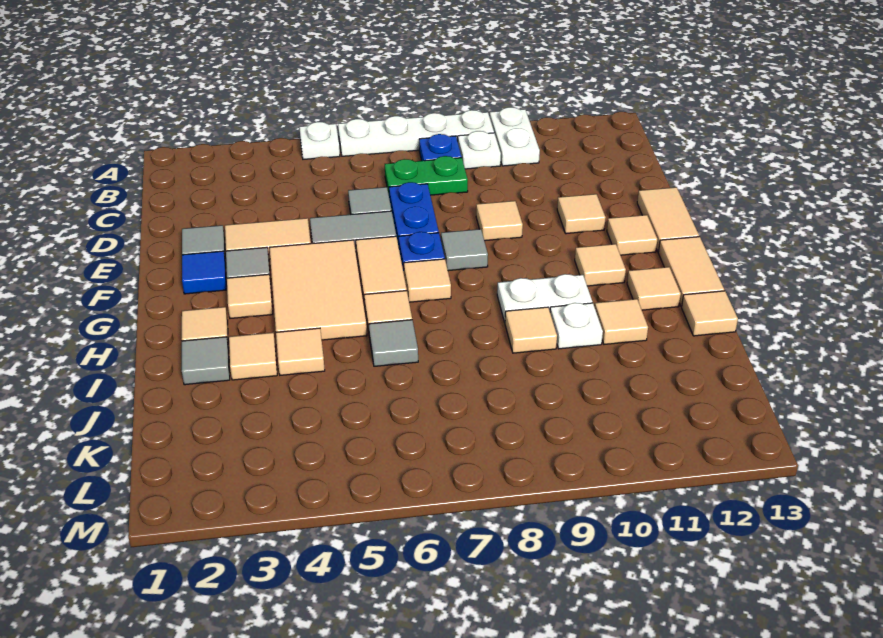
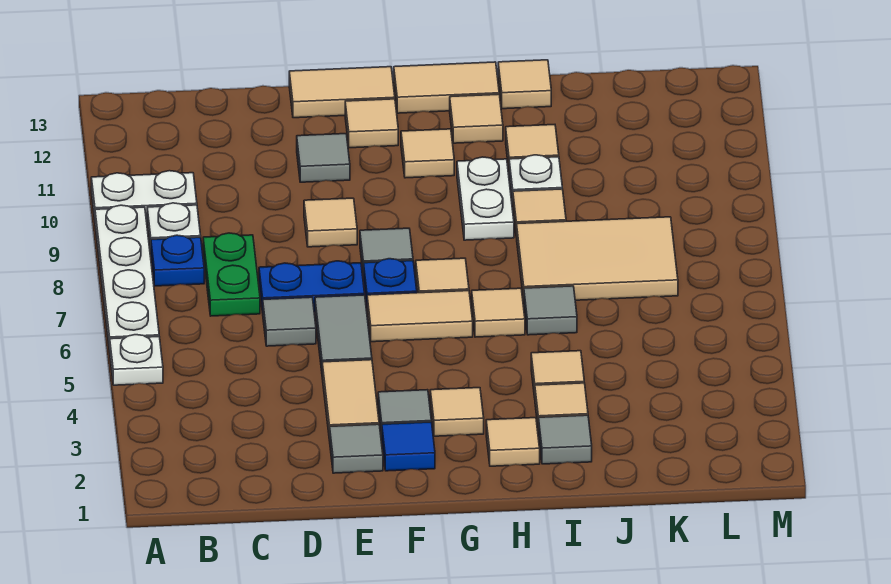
tan 1x1 tile [557,194,606,234] -> grey 1x1 tile [297,134,350,182]
tan 2x3 tile [270,240,367,340] -> tan 2x3 tile moved to [517,217,678,300]

